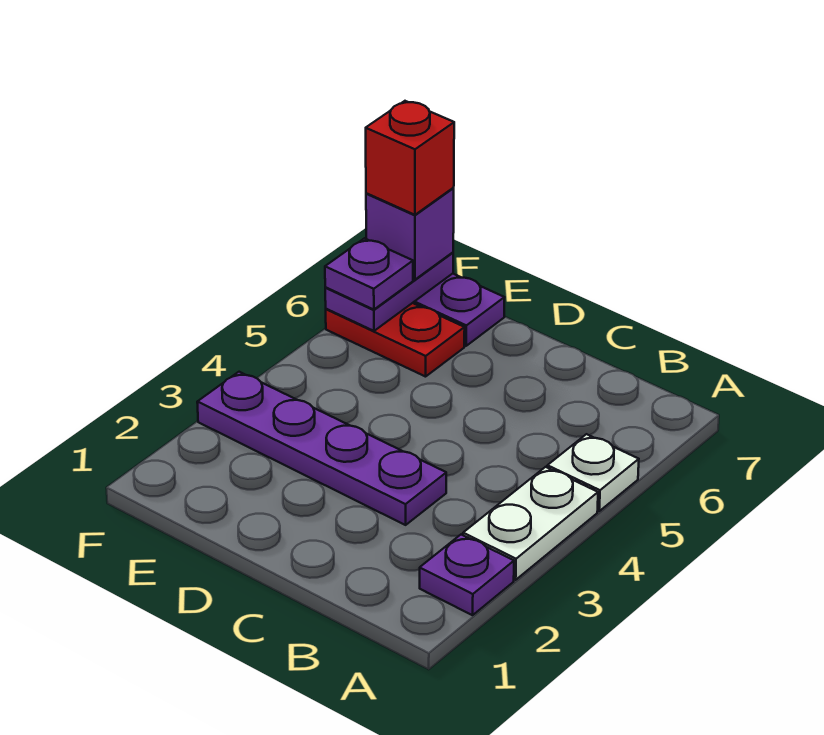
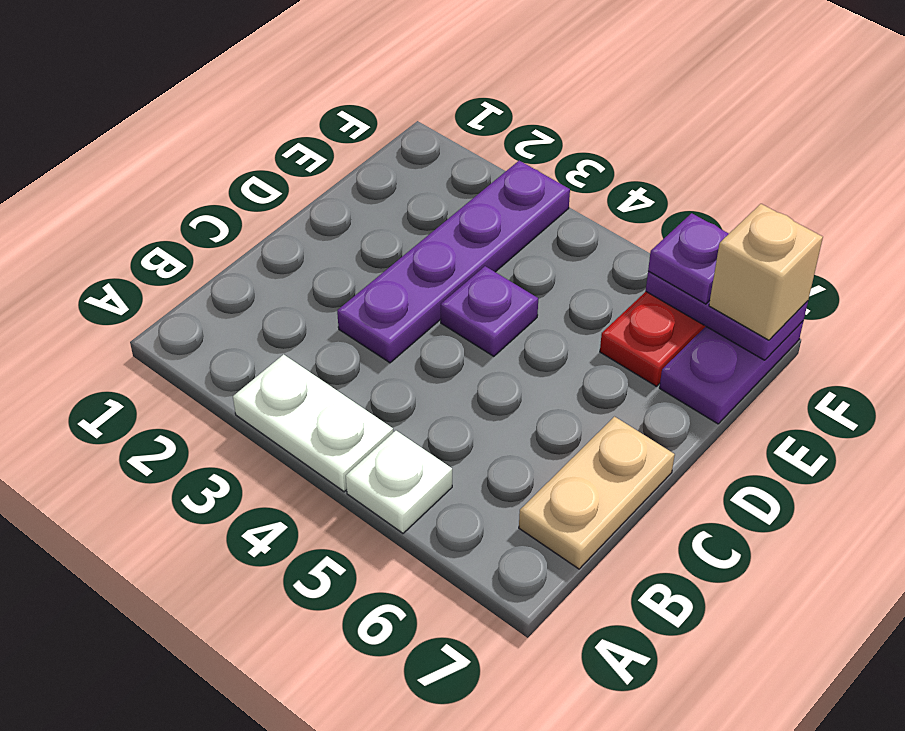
purple 1x1 plate [420,535,514,615] -> purple 1x1 plate moved to [441,266,538,356]
none -> tan 1x2 plate [519,417,675,569]
purple 1x1 brick [366,188,454,280] -> tan 1x1 brick [709,204,823,340]
red 1x1 brick [366,101,454,215] -> none

